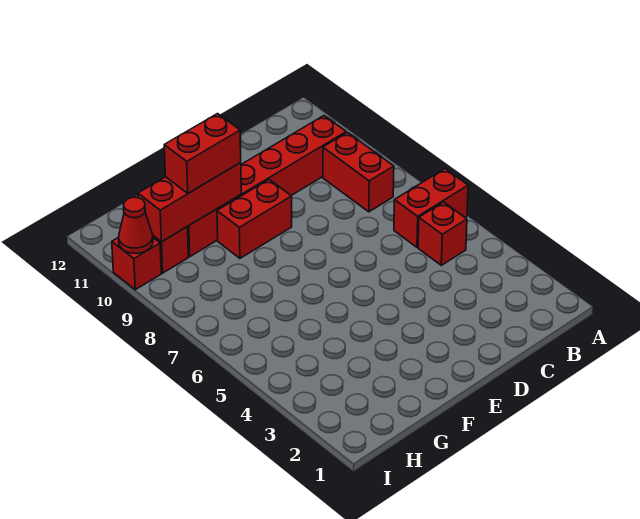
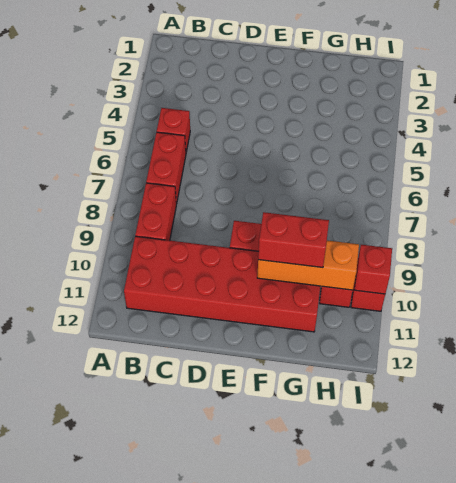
red 1x2 brick [394,169,468,247] -> red 1x2 brick turned to [146,132,186,204]
red 1x6 brick [187,116,346,257] -> red 2x6 brick [124,236,320,332]
red 1x3 brick [138,163,241,242] -> orange 1x3 brick [257,240,359,290]
red 1x1 cone [119,197,153,253] -> red 1x1 brick [355,245,392,294]

